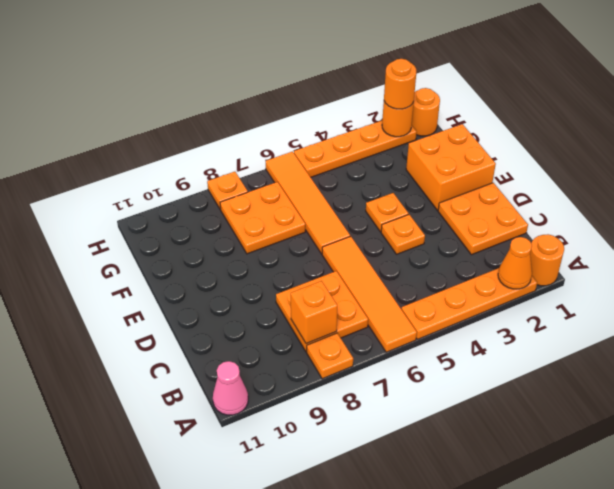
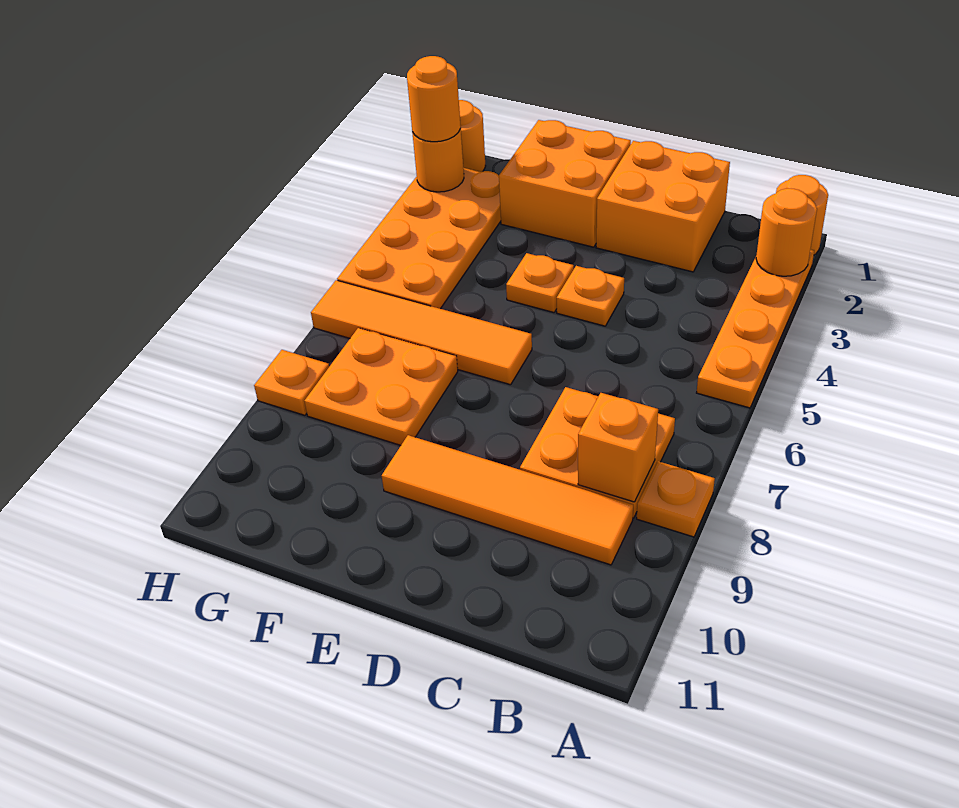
orange 1x1 cone [498,237,532,289] -> orange 1x1 round brick [756,188,817,276]
orange 1x4 tile [322,236,417,352] -> orange 1x4 tile moved to [382,435,633,565]
pink 1x1 cone [213,361,248,415] -> none
orange 2x2 plate [438,183,528,255] -> orange 2x2 brick [596,141,730,272]
orange 1x4 plate [294,121,417,177] -> orange 2x4 plate [337,168,501,309]

